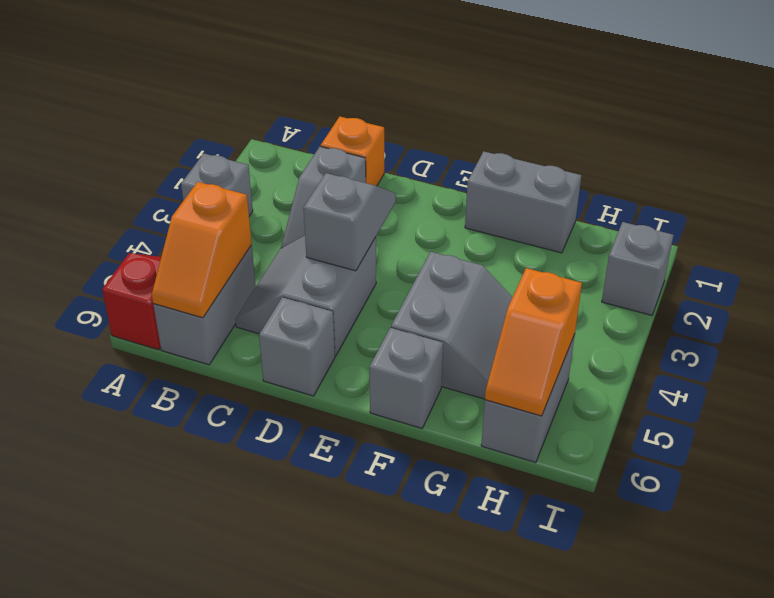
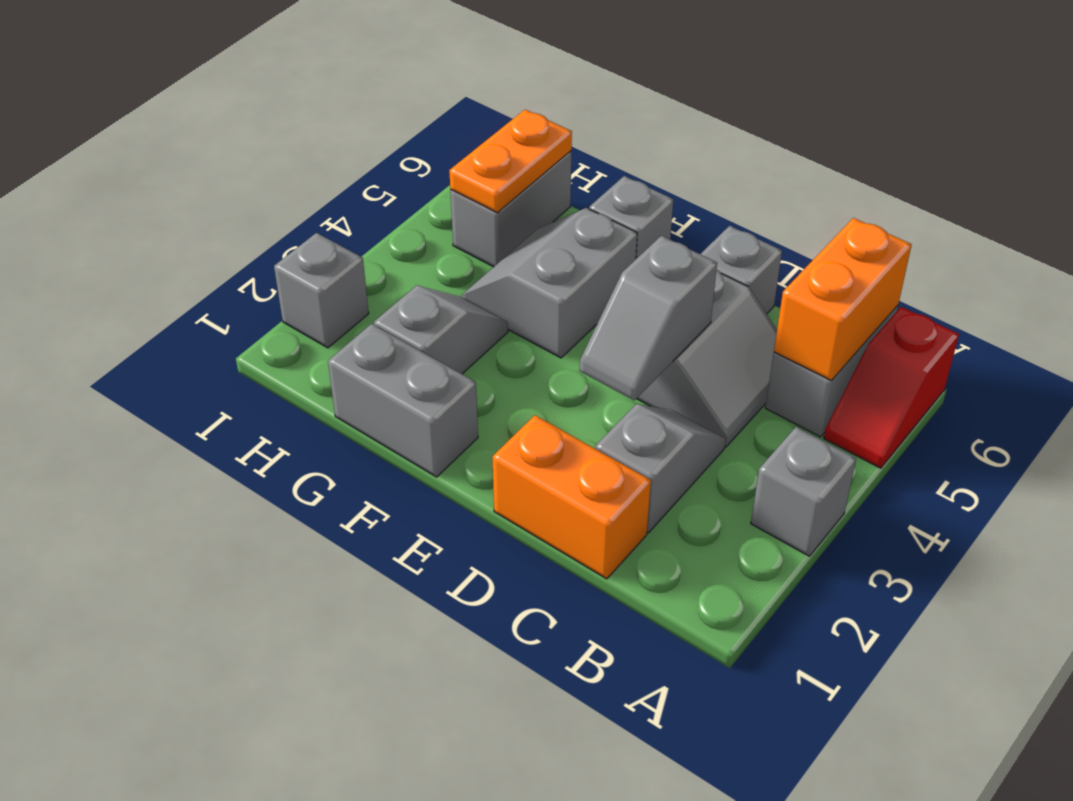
orange 1x2 slope [152,182,252,318] -> orange 1x2 brick [774,218,912,380]
orange 1x1 brick [321,117,384,186] -> orange 1x2 brick [493,415,651,579]
none -> grey 1x2 slope [374,285,508,374]
orange 1x2 slope [485,268,582,416] -> orange 1x2 plate [449,110,572,213]

